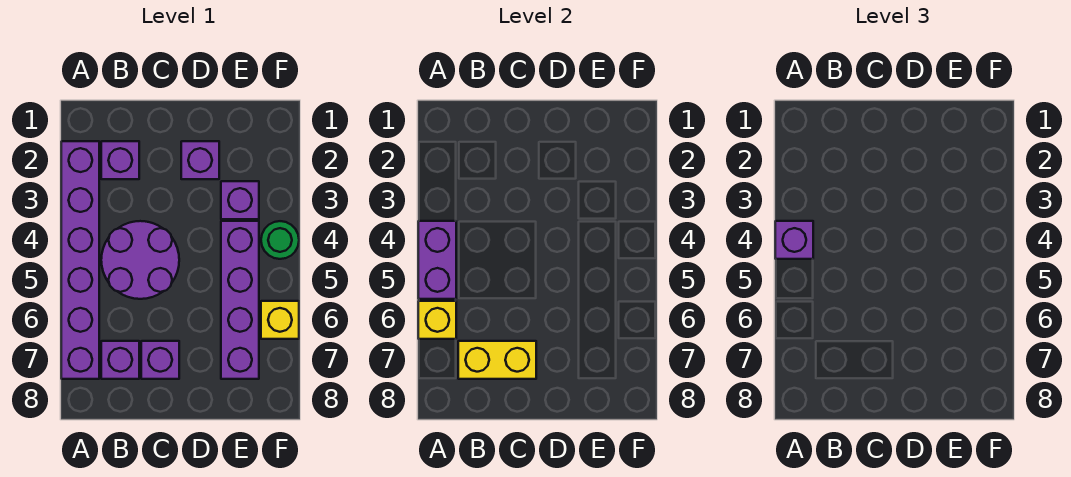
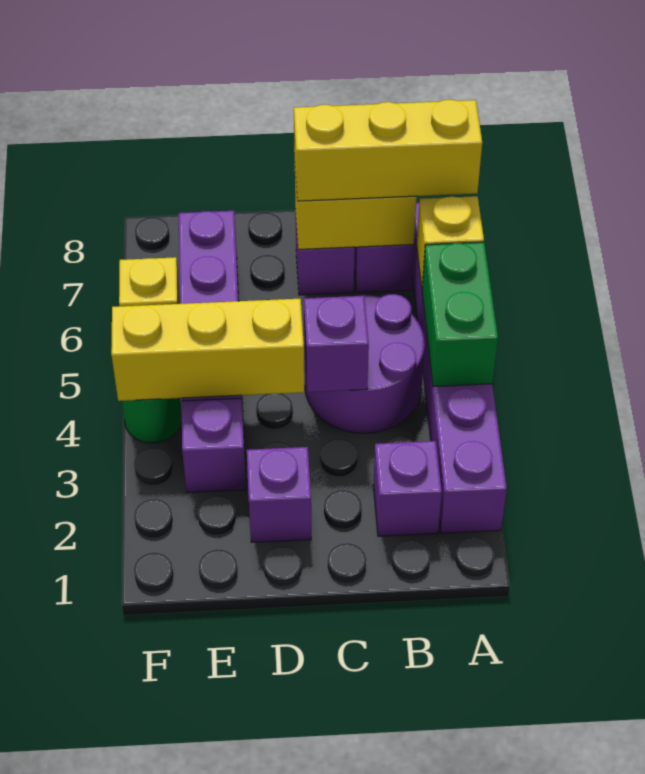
purple 1x2 brick [418,221,456,299] -> green 1x2 brick [422,242,498,387]
purple 1x1 brick [775,221,813,259] -> purple 1x1 brick moved to [304,296,369,392]
none -> yellow 1x3 brick [294,100,482,201]
none -> yellow 1x3 brick [111,299,304,401]

